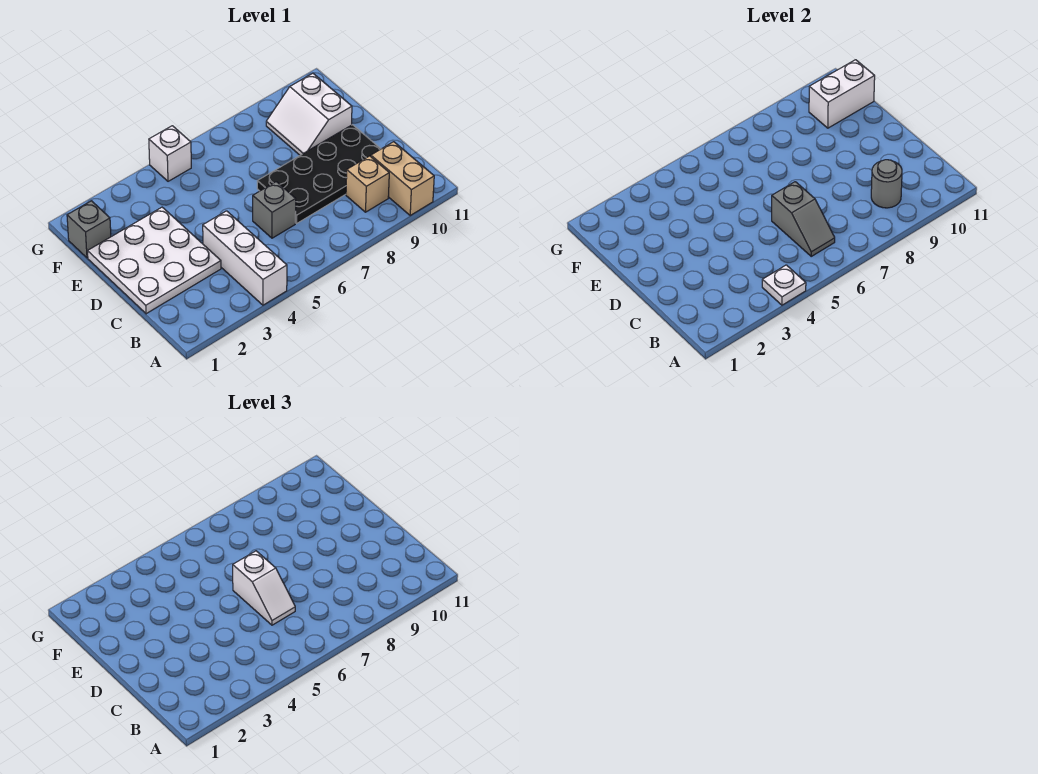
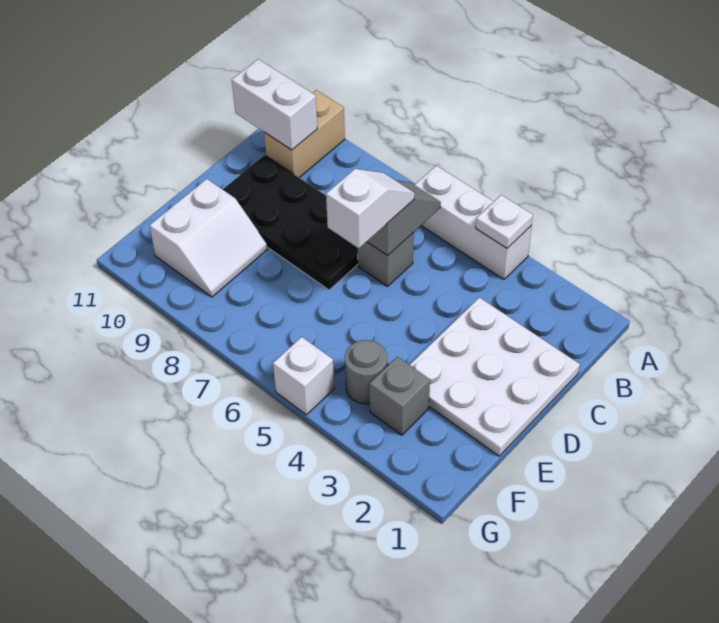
white 1x3 brick [203,211,287,305] -> white 1x3 brick turned to [415,166,532,279]
tan 1x1 brick [346,156,389,212] -> none
grey 1x1 round brick [871,160,902,208] -> grey 1x1 round brick moved to [345,340,387,404]
grey 1x1 brick [67,201,111,258] -> grey 1x1 brick moved to [370,357,430,435]
white 1x2 brick [809,60,875,128] -> white 1x2 brick moved to [232,59,317,150]

